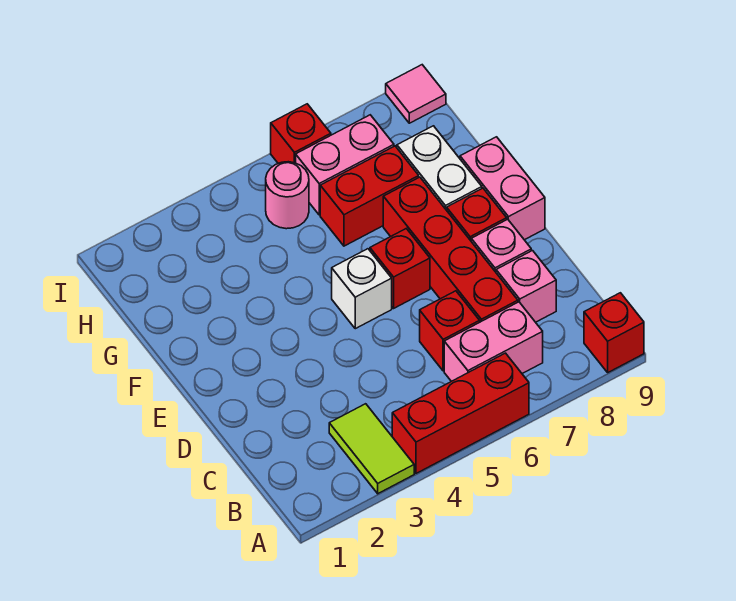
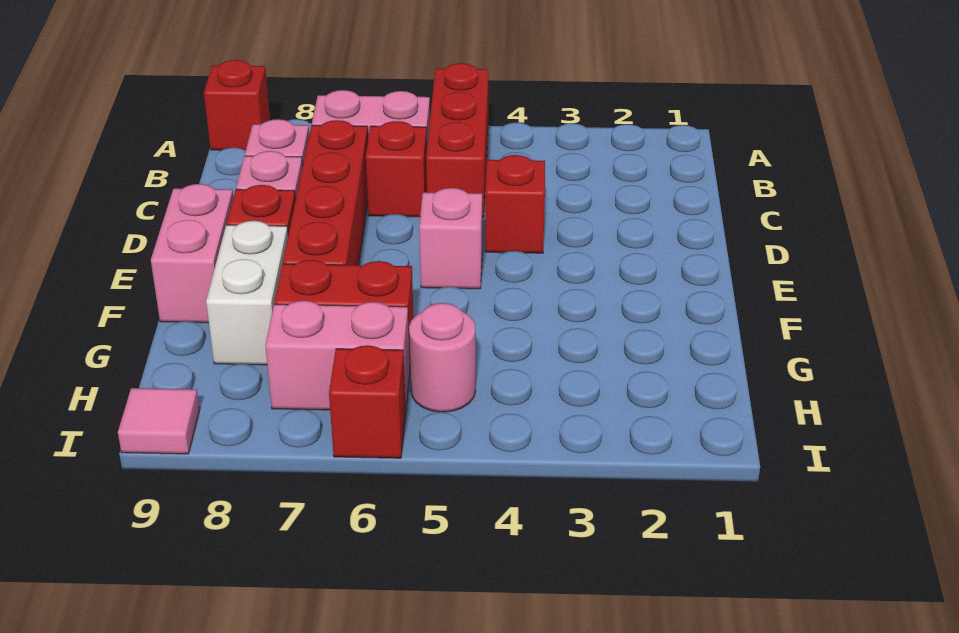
lime 1x2 tile [329,404,414,494] -> none
red 1x3 brick [392,353,529,473] -> red 1x3 brick turned to [426,63,488,218]
white 1x1 brick [332,249,392,329] -> pink 1x1 brick [419,188,482,289]
red 1x1 brick [370,229,430,308] -> red 1x1 brick moved to [485,155,545,253]

